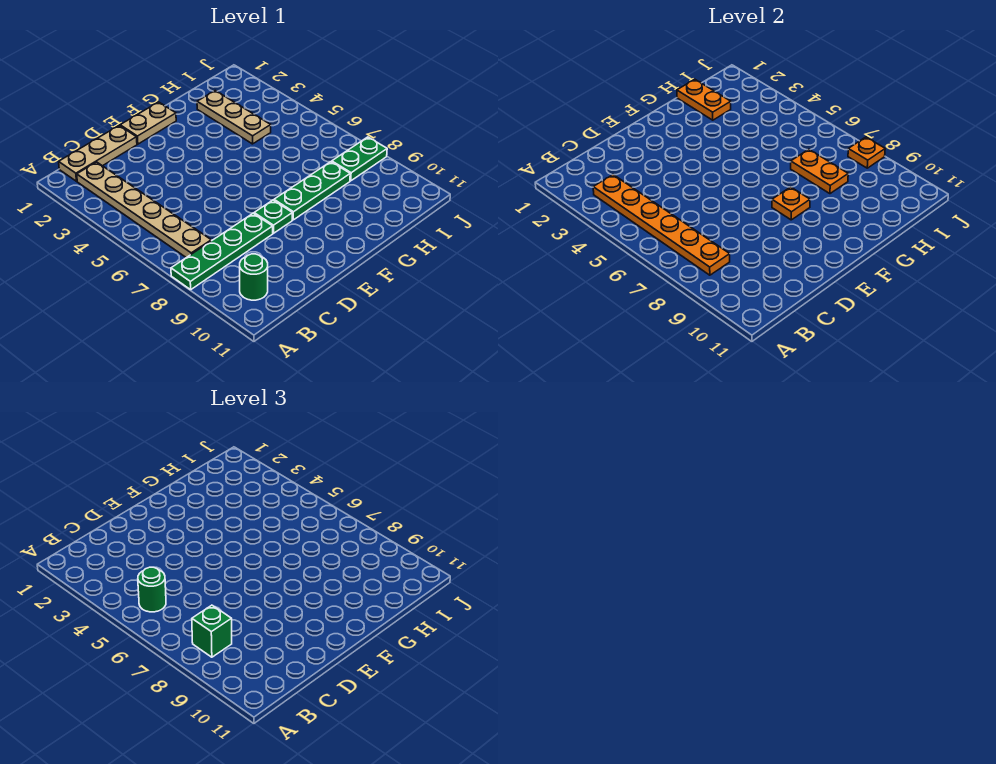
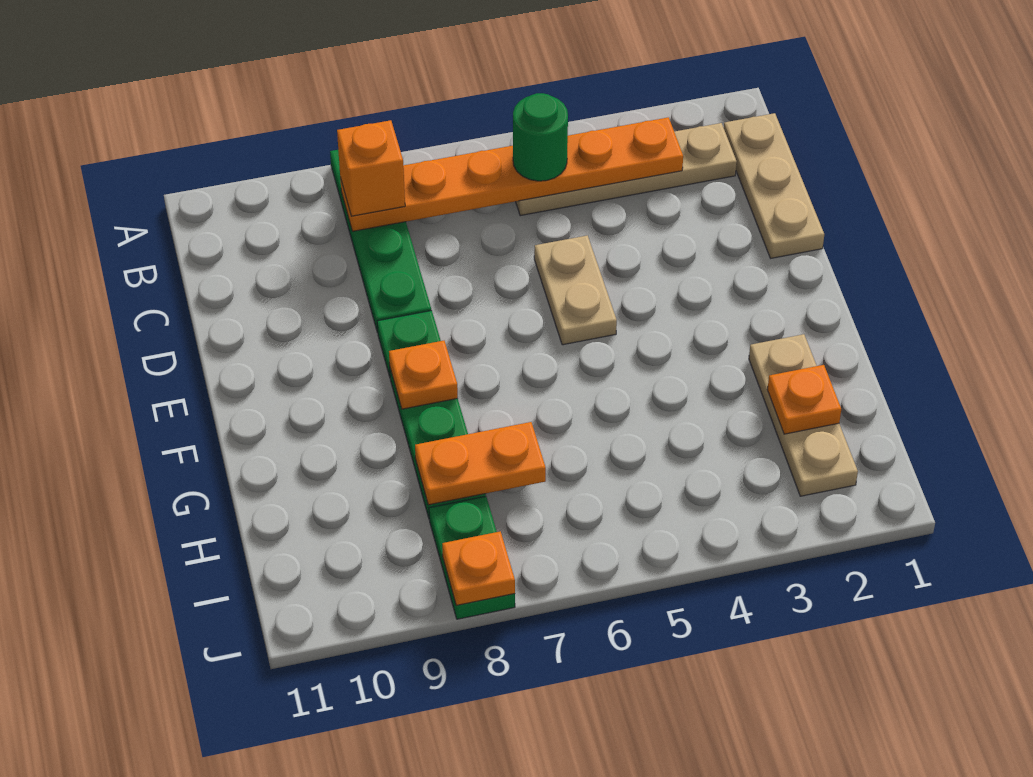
tan 1x6 plate [77,162,211,258] -> tan 1x4 plate [516,123,737,216]
green 1x1 brick [192,605,232,657] -> orange 1x1 brick [337,120,405,216]
green 1x1 round brick [240,254,268,300] -> none
tan 1x2 plate [120,102,176,144] -> tan 1x2 plate moved to [534,235,617,345]
orange 1x2 plate [677,79,731,120] -> orange 1x1 plate [767,365,841,434]
tan 1x3 plate [197,91,271,144] -> tan 1x3 plate turned to [749,334,858,496]

